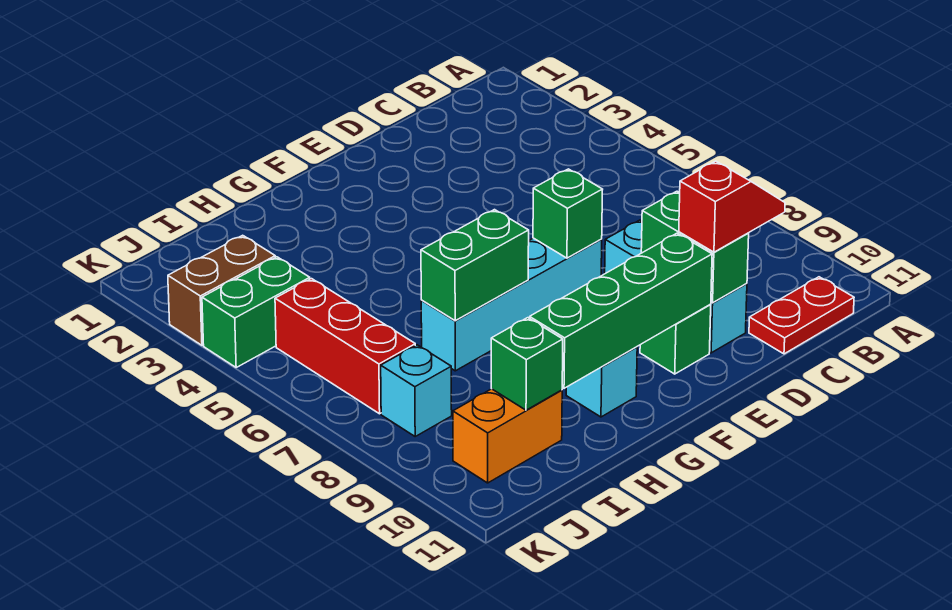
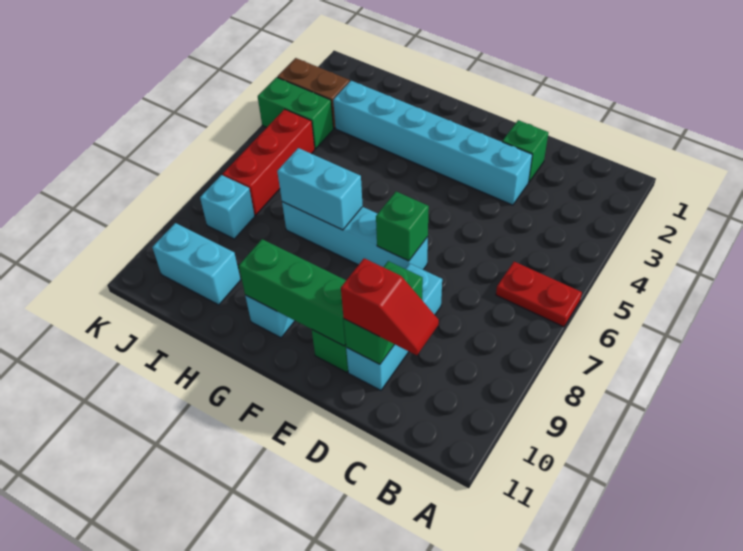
red 1x2 plate [749,277,854,354] -> red 1x2 plate moved to [496,262,582,327]
none -> cyan 1x6 brick [333,81,532,205]
green 1x4 brick [530,233,712,388] -> green 1x3 brick [239,239,346,346]
green 1x2 brick [421,210,529,321] -> cyan 1x2 brick [277,148,363,230]
orange 1x2 brick [453,389,562,483] -> cyan 1x2 brick [152,223,241,305]
green 1x1 brick [491,318,563,410] -> green 1x1 brick moved to [502,120,548,182]

